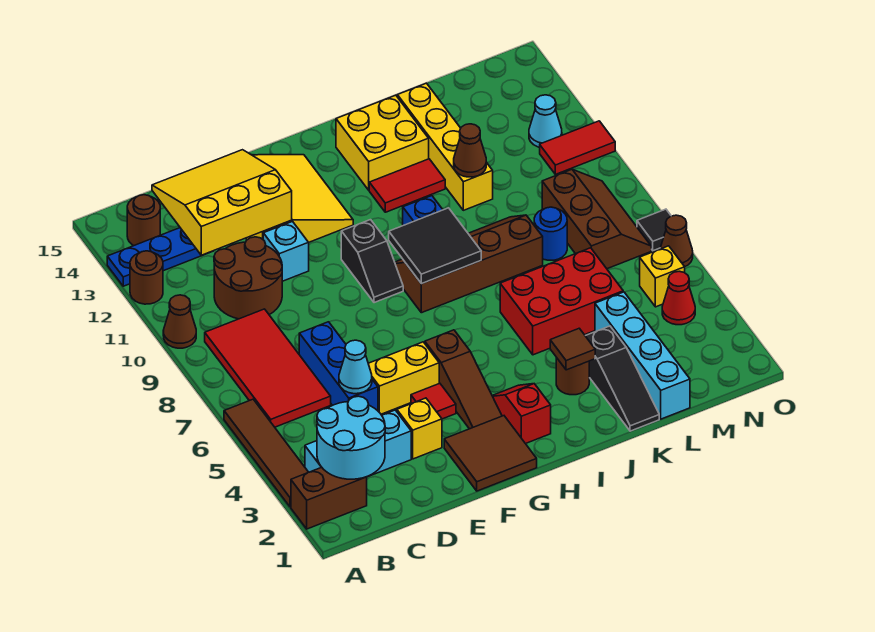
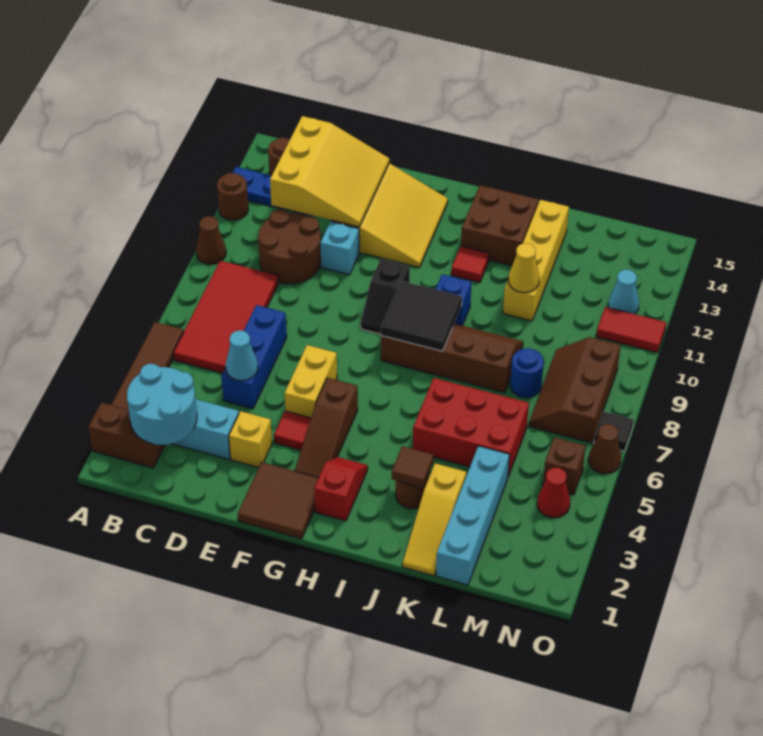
yellow 3x3 slope [152,150,292,255] -> yellow 3x3 slope turned to [270,116,389,227]
yellow 1x2 brick [368,342,439,414] -> yellow 1x2 brick turned to [284,345,337,418]
red 1x2 tile [369,159,445,212] -> red 1x1 tile [451,246,489,283]
yellow 2x2 brick [336,95,429,190] -> brown 2x2 brick [461,185,539,266]
black 1x3 slope [586,326,659,431] -> yellow 1x3 slope [403,463,466,576]
brown 1x1 cone [454,124,486,177] -> yellow 1x1 cone [508,243,540,293]
brown 2x3 slope [542,169,651,269] -> brown 2x3 slope turned to [529,337,621,443]
yellow 1x1 brick [640,246,685,307] -> brown 1x1 brick [543,437,585,495]

